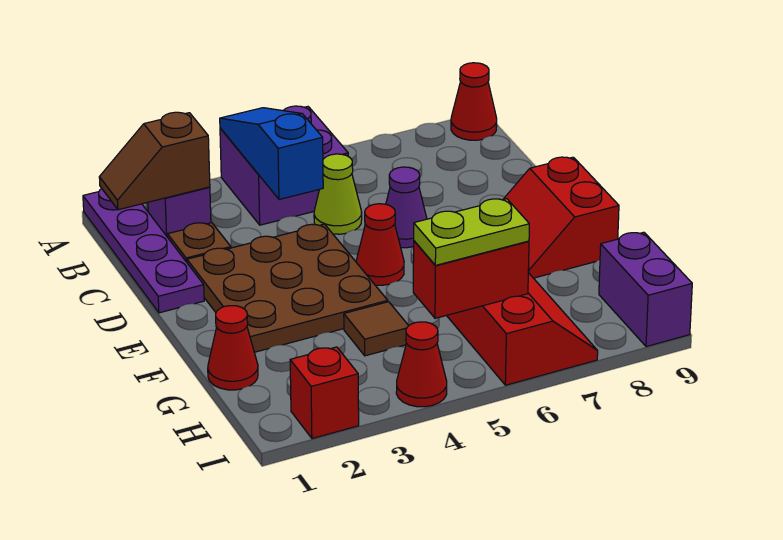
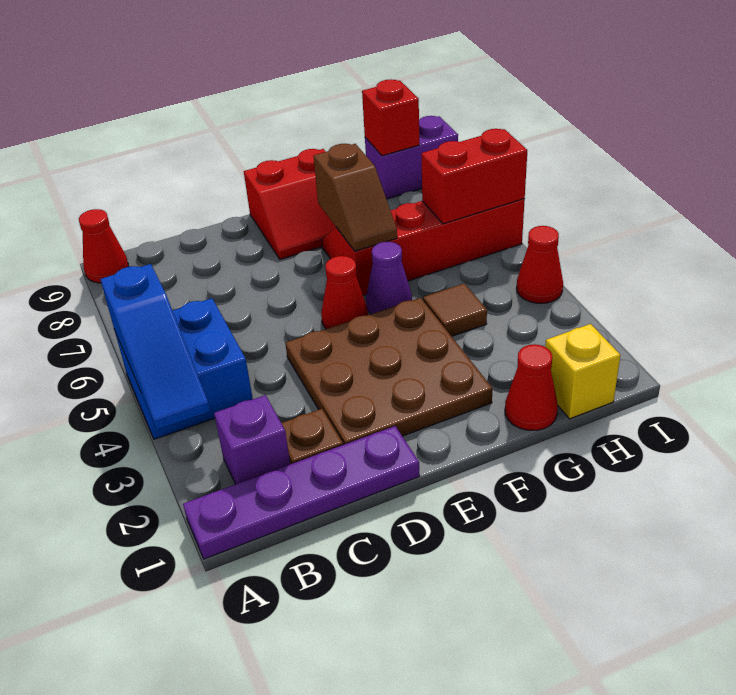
purple 2x2 brick [220,106,348,225] -> blue 2x2 brick [115,298,253,439]
blue 1x3 slope [220,108,323,200] -> blue 1x3 slope turned to [100,264,210,430]
brown 1x2 slope [99,112,210,210] -> brown 1x2 slope moved to [314,144,397,251]
lime 1x1 cone [314,154,362,234] -> none
purple 1x1 cone [386,167,427,248] -> purple 1x1 cone moved to [366,242,412,314]
none -> yellow 1x1 brick [545,324,620,419]
red 1x2 brick [413,241,529,318] -> red 1x2 brick turned to [421,129,527,224]
lime 1x2 plate [414,199,529,265] -> none
red 1x1 brick [290,347,359,439] -> red 1x1 brick moved to [362,79,420,156]

